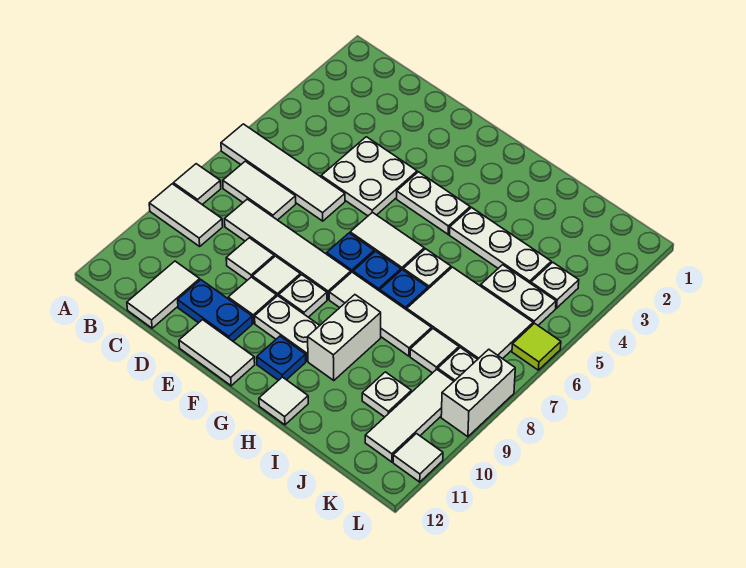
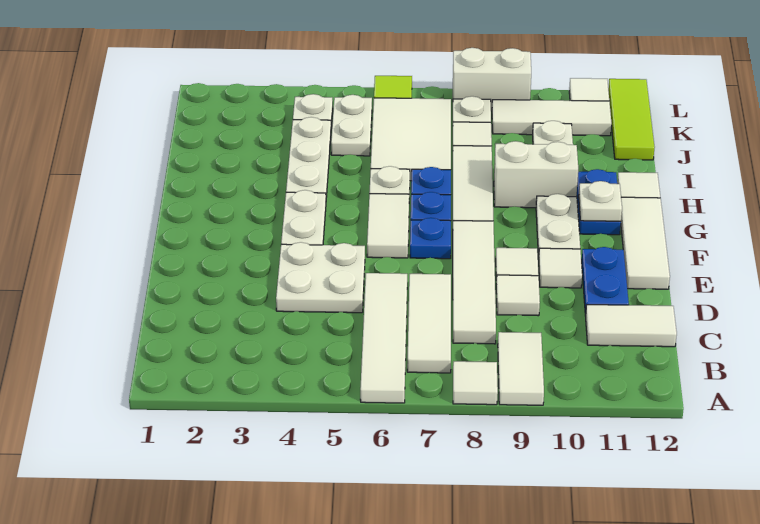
white 1x2 tile [223,161,296,220] -> white 1x3 tile [407,274,451,373]
white 1x2 tile [179,320,255,386] -> white 1x3 tile [621,197,670,289]
white 1x1 plate [279,275,327,317] -> white 1x1 plate moved to [579,181,622,221]
blue 1x1 plate [257,336,306,380] -> blue 1x2 plate [577,169,621,235]
none -> lime 1x3 tile [608,79,655,160]

